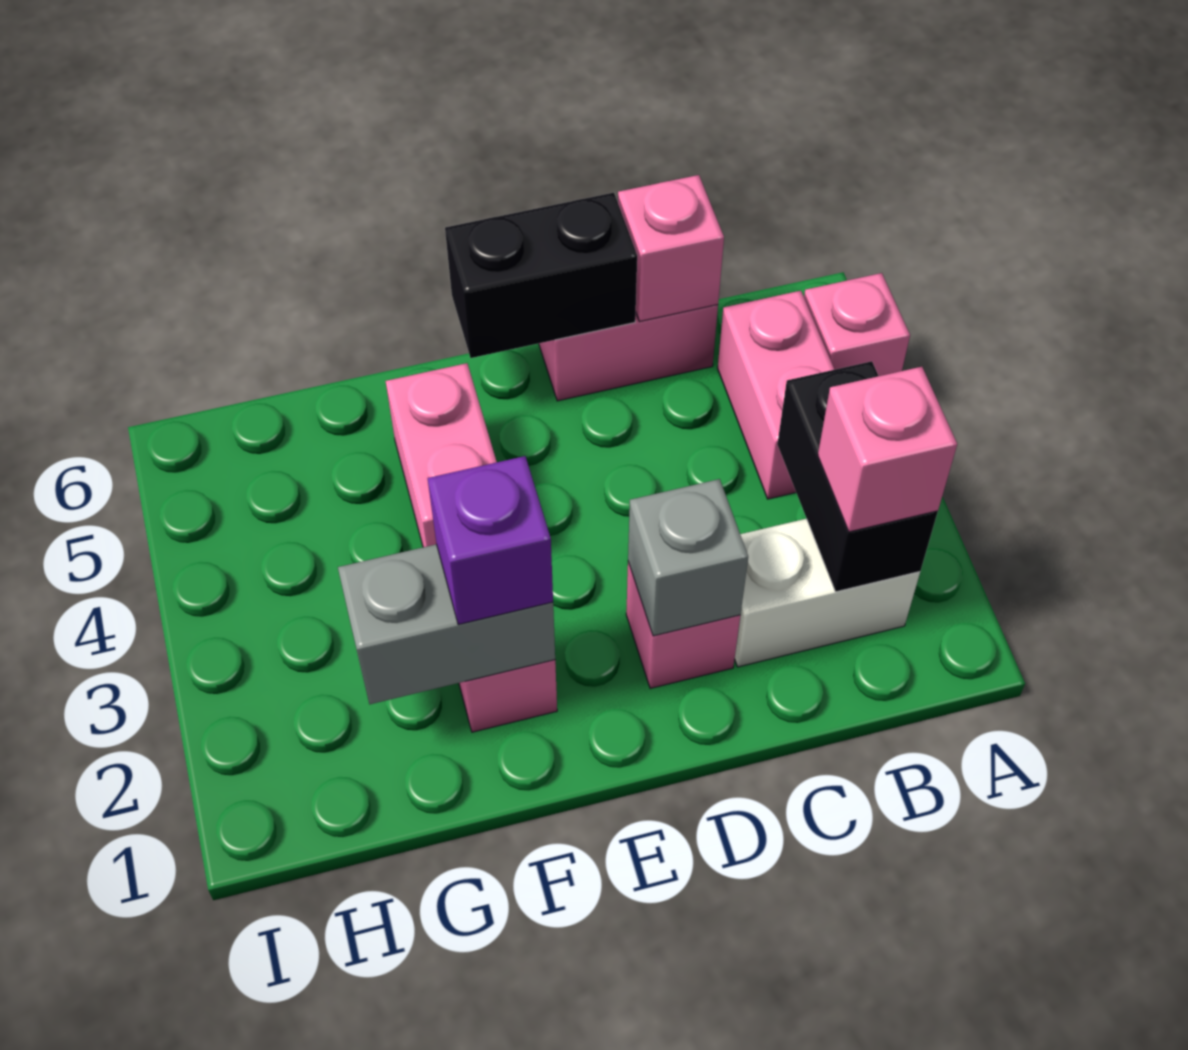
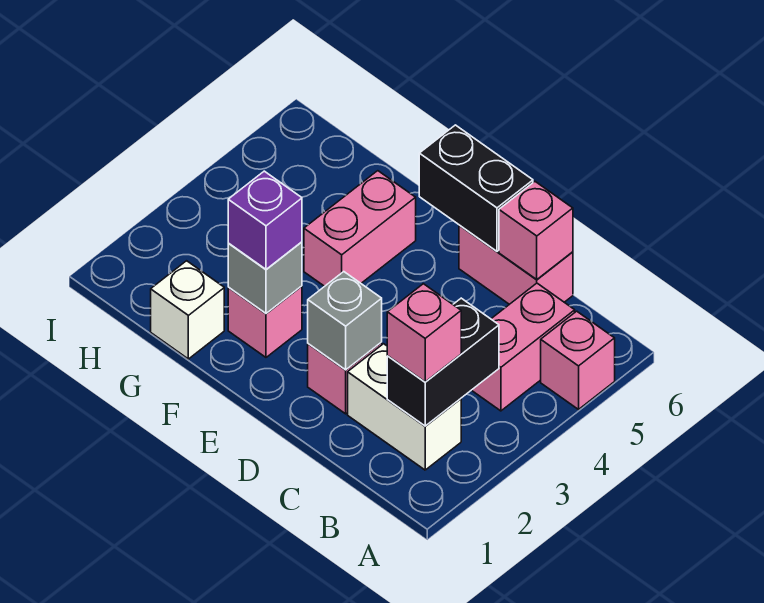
grey 1x2 brick [338,544,555,704] -> grey 1x1 brick [228,242,302,313]
none -> white 1x1 brick [151,261,224,359]

